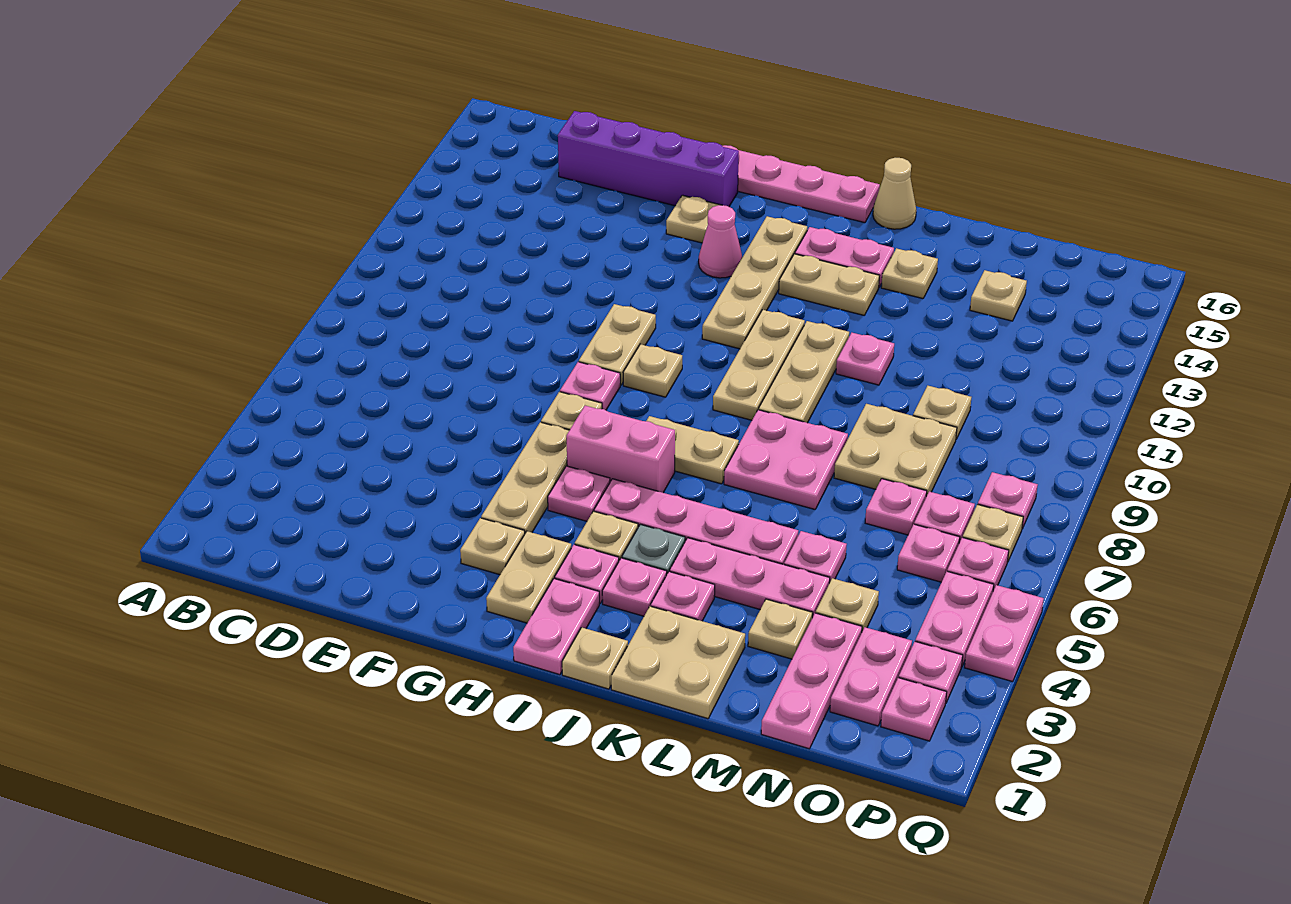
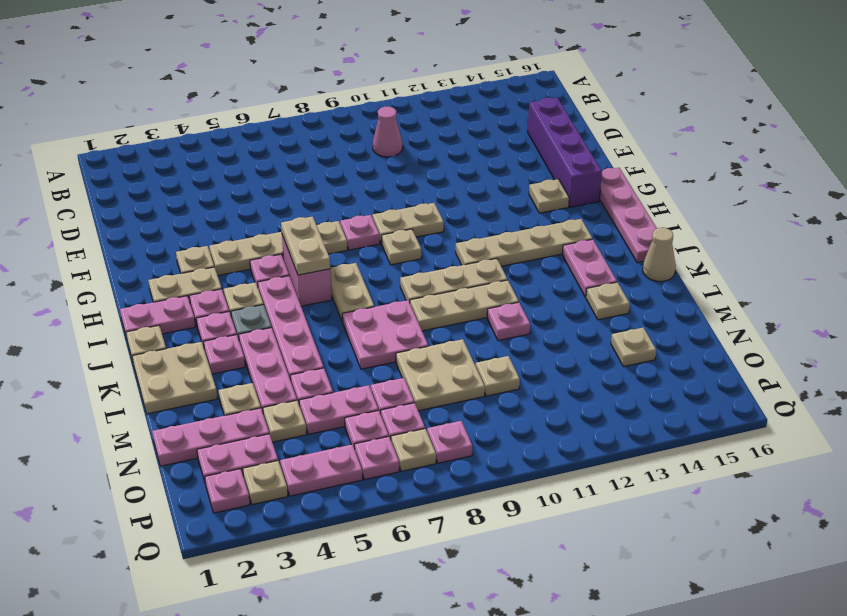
pink 1x1 cone [699,205,742,278] -> pink 1x1 cone moved to [373,107,403,157]
tan 1x2 plate [779,254,879,315] -> tan 1x2 plate moved to [281,216,330,275]
pink 1x1 plate [899,642,963,702] -> tan 1x1 plate [243,461,288,505]
pink 1x2 plate [965,585,1044,682] -> pink 1x2 plate moved to [299,385,379,434]

